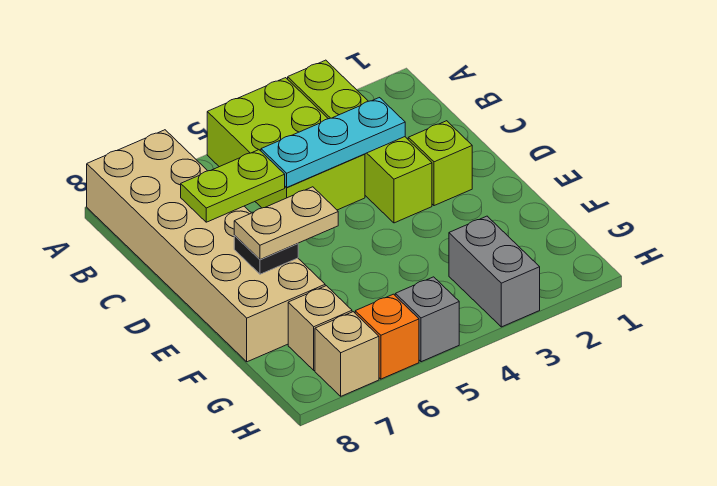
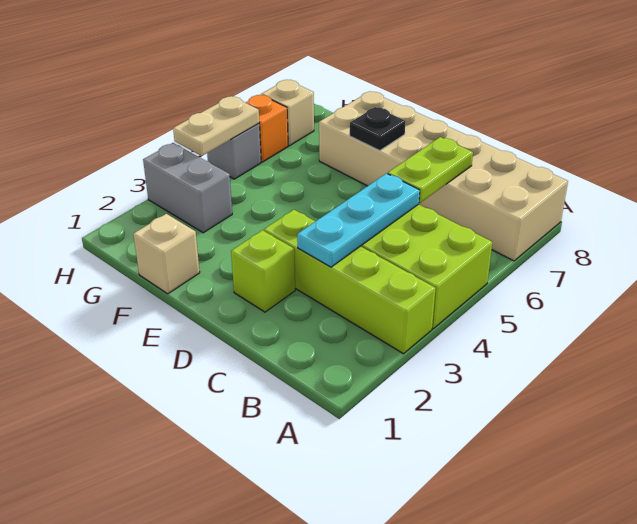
tan 1x2 plate [234,187,338,260] -> tan 1x2 plate moved to [173,96,259,156]
tan 1x1 brick [288,286,352,370] -> tan 1x1 brick moved to [133,214,200,294]

